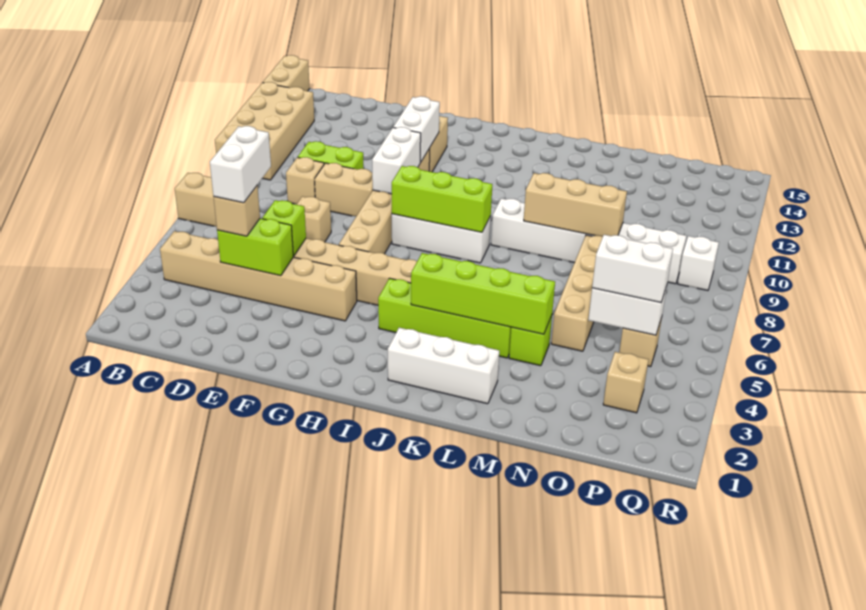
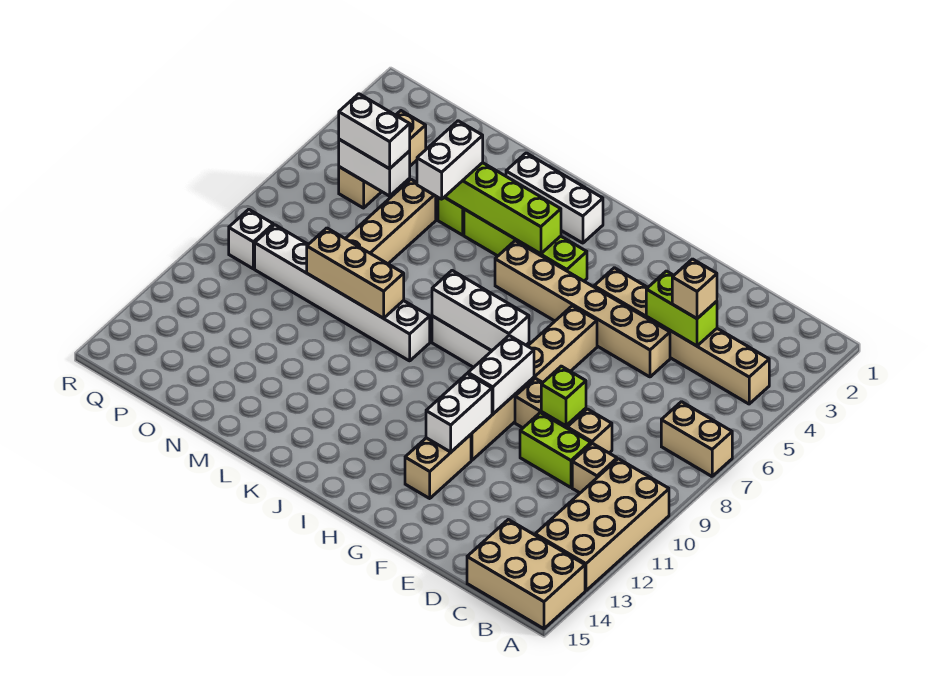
tan 1x2 brick [263,55,310,91] -> tan 2x3 brick [467,520,585,629]
white 1x2 brick [210,126,271,203] -> white 1x2 brick moved to [417,121,483,199]
lime 1x1 brick [262,200,306,256] -> lime 1x1 brick moved to [541,366,586,426]
tan 1x1 brick [296,196,331,242] -> tan 1x1 brick moved to [572,443,617,493]
lime 1x3 brick [392,166,492,232] -> white 1x3 brick [432,271,529,351]

